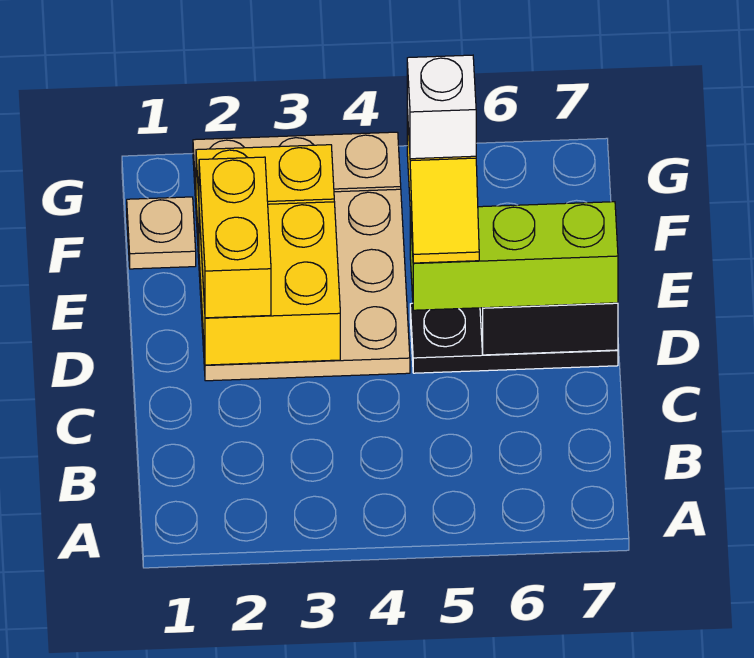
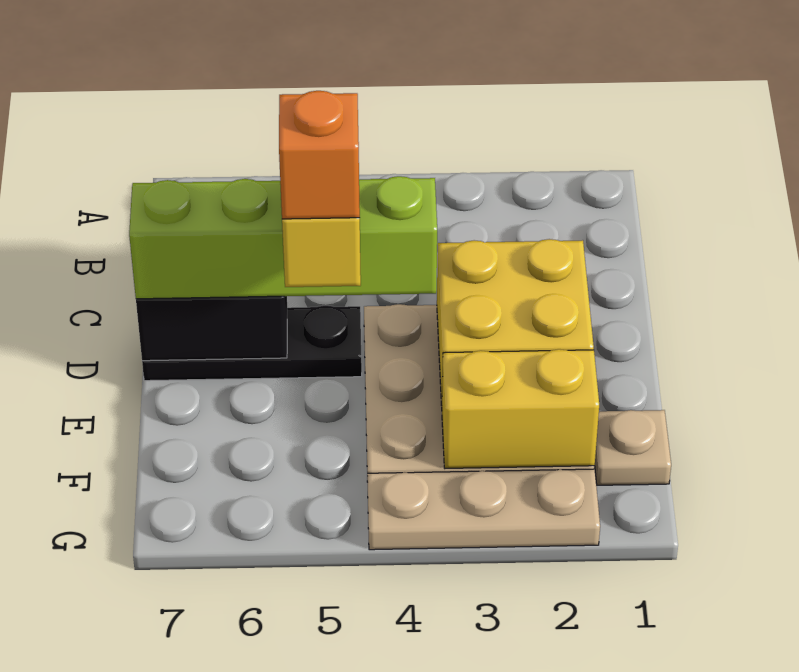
yellow 1x2 brick [199,157,271,318] -> none
lime 1x3 brick [410,202,618,310] -> lime 1x4 brick [129,176,437,299]
white 1x1 brick [407,55,476,159] -> orange 1x1 brick [279,91,360,219]

